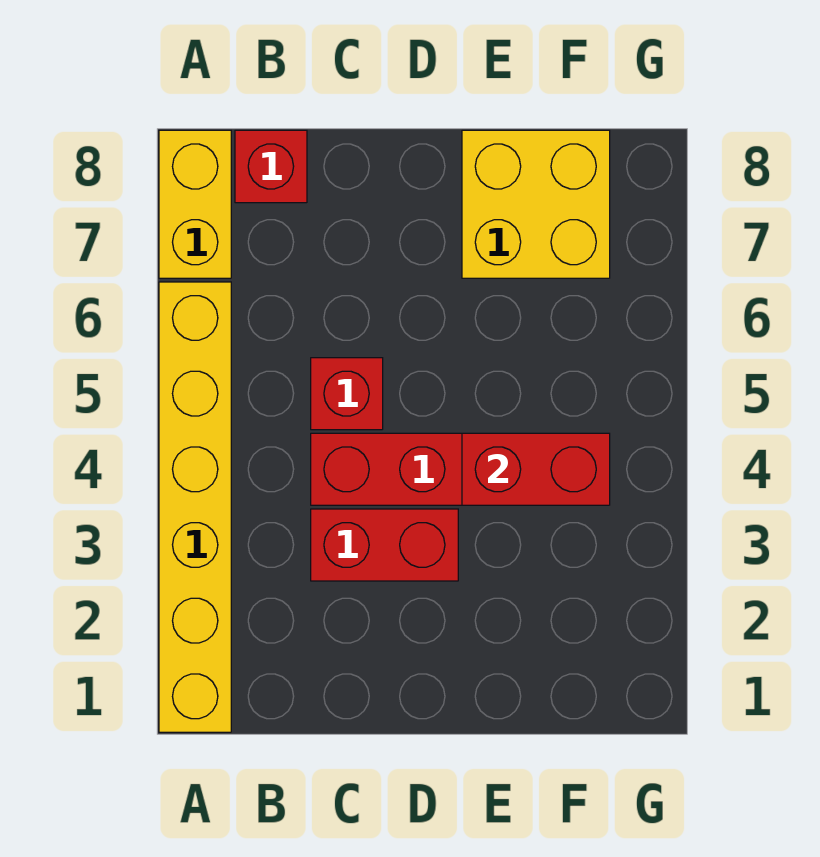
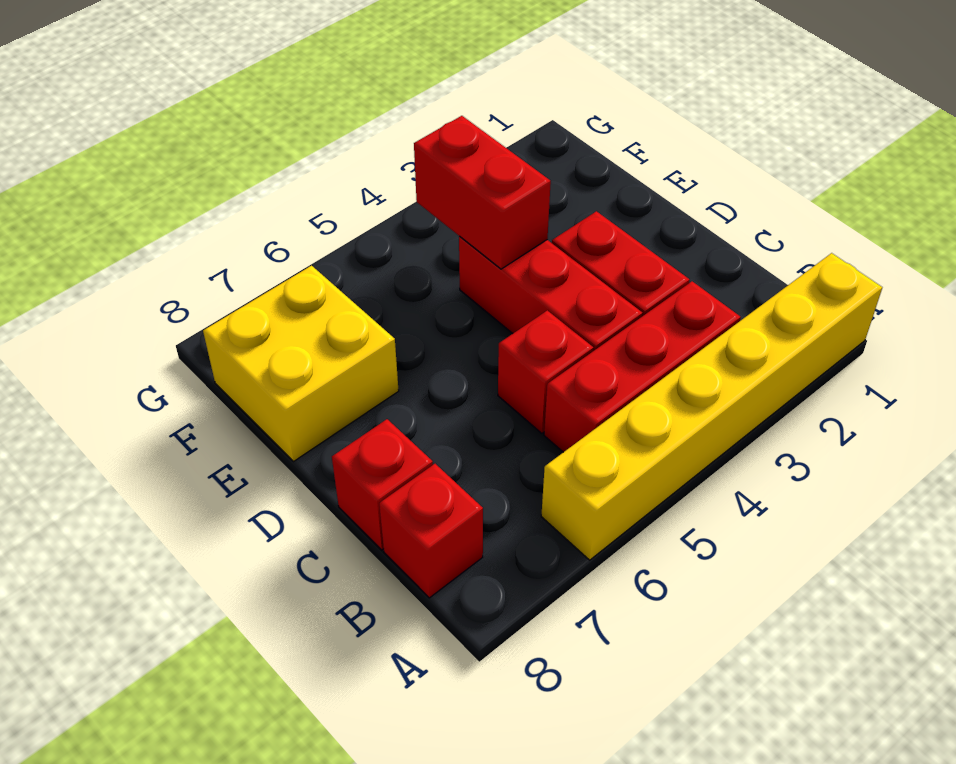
yellow 1x2 brick [159,130,231,278] -> none
none -> red 1x3 brick [544,281,741,452]
none -> red 1x1 brick [332,419,433,550]

